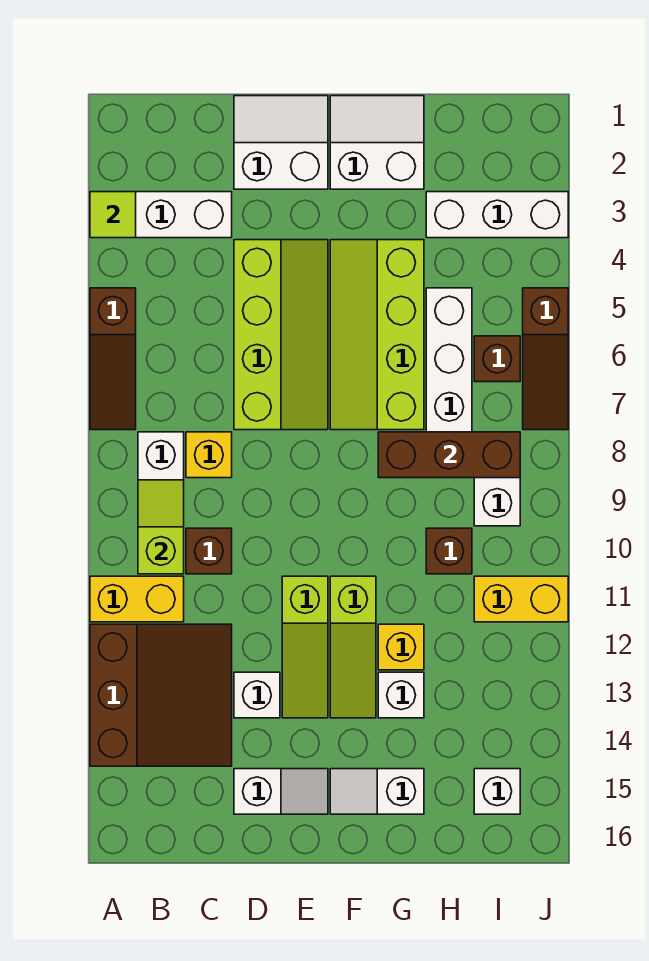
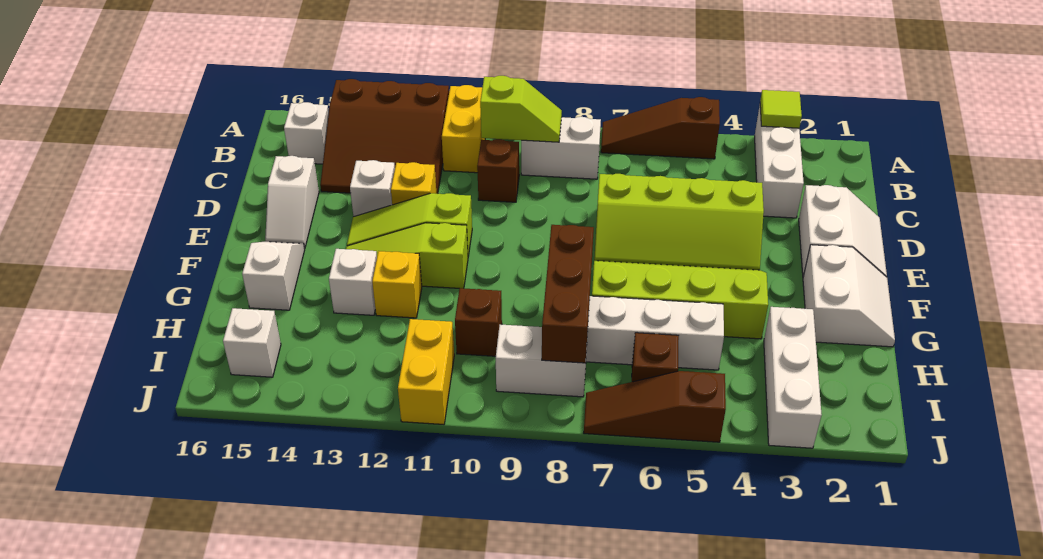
none -> white 1x1 brick [284,102,329,164]
yellow 1x1 brick [186,432,232,478] -> yellow 1x1 brick moved to [391,162,436,205]

